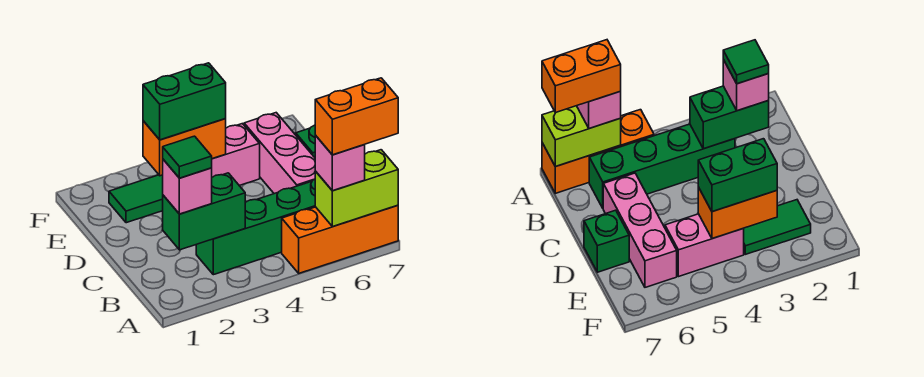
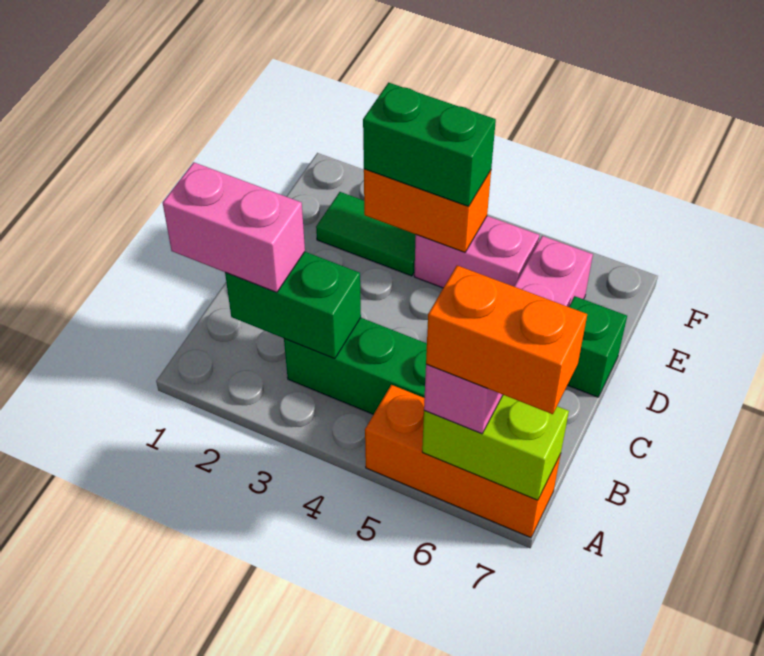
pink 1x1 brick [163,159,212,214] -> pink 1x2 brick [163,162,305,292]
green 1x1 tile [163,136,212,178] -> none

